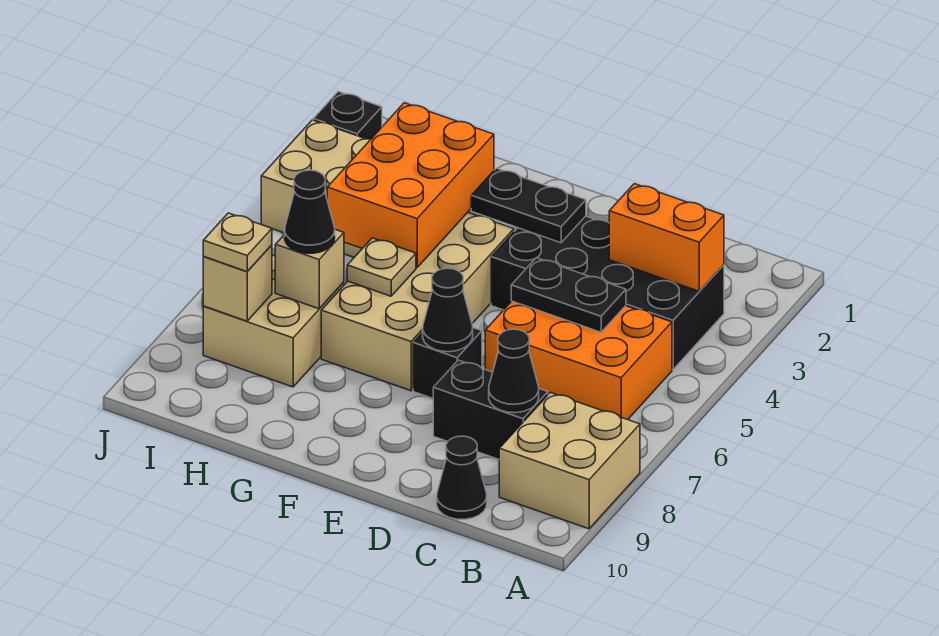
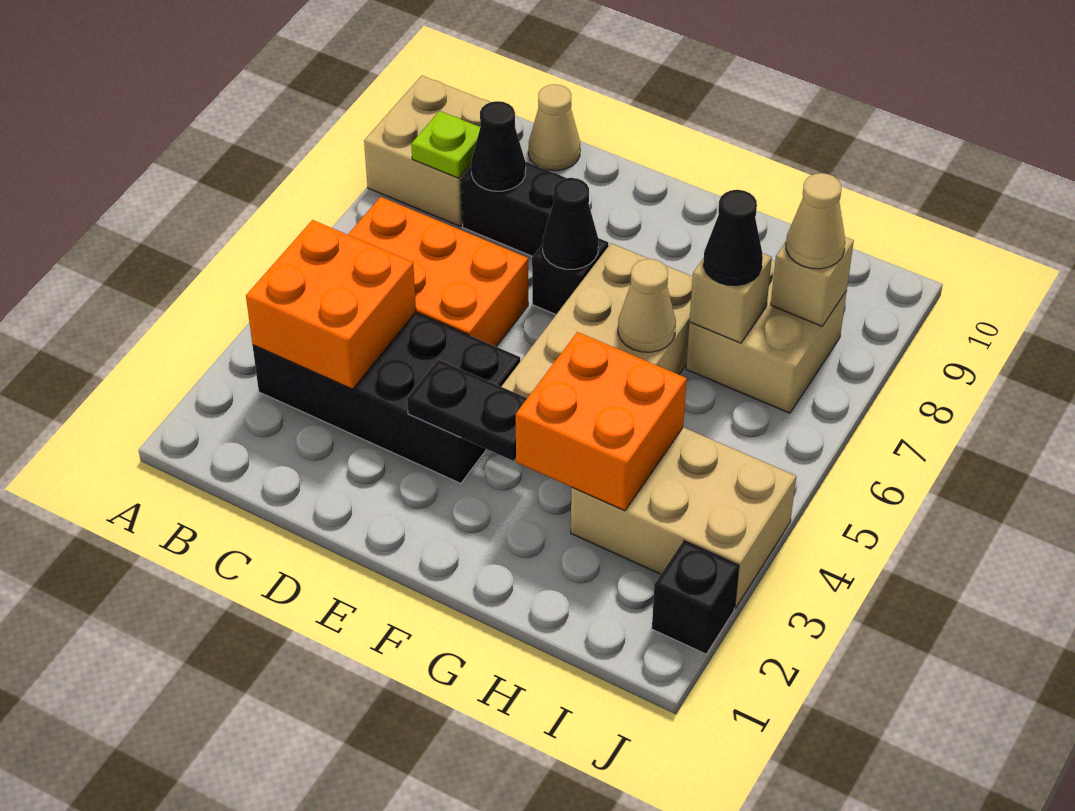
orange 1x2 brick [609,184,724,291] -> orange 2x2 brick [246,220,416,389]
none -> lime 1x1 plate [411,111,480,178]
black 1x2 plate [511,258,626,332] -> none
black 1x1 cone [437,436,487,519] -> tan 1x1 cone [529,84,580,171]
orange 2x3 brick [327,103,494,268] -> orange 2x2 brick [516,332,687,511]
tan 1x1 plate [347,238,416,296] -> tan 1x1 cone [618,259,676,352]
tan 1x1 plate [203,213,272,271] -> tan 1x1 cone [786,173,845,269]

